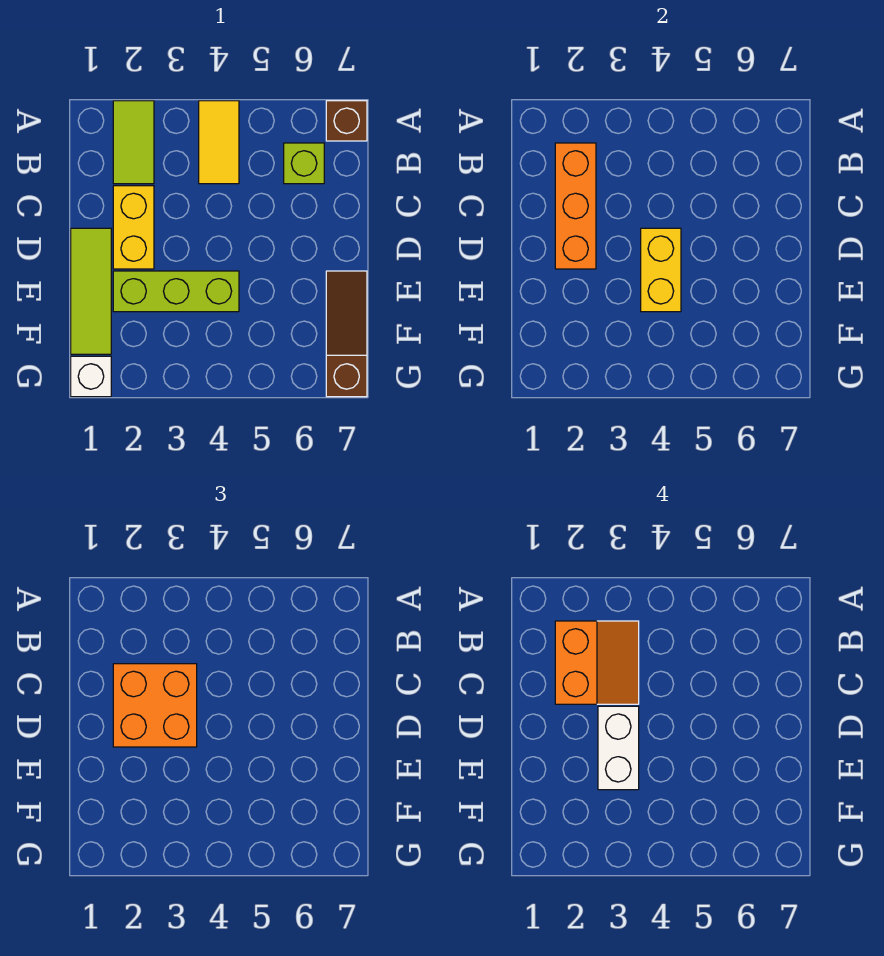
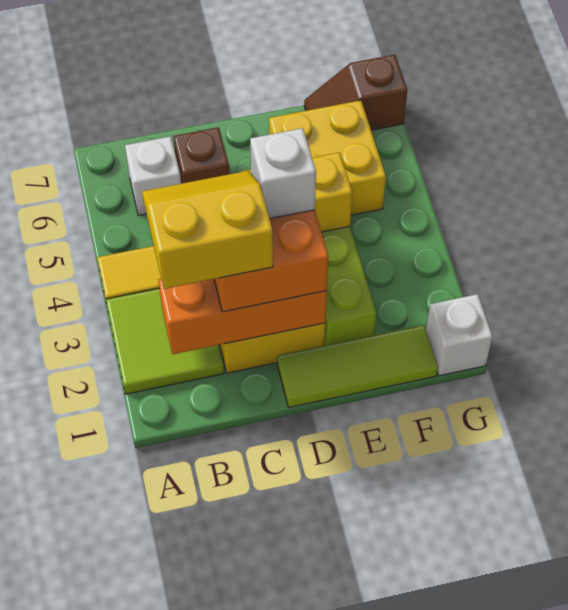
lime 1x2 tile [113,101,154,184] -> lime 2x2 tile [106,289,224,394]
brown 1x1 brick [326,101,367,141] -> brown 1x1 brick moved to [173,127,229,184]
orange 2x2 slope [555,621,639,704] -> yellow 2x2 slope [142,171,273,289]
lime 1x1 brick [284,143,324,184] -> white 1x1 brick [125,136,181,216]
white 1x2 brick [598,706,639,790] -> white 1x1 brick [250,128,316,219]
none -> yellow 2x2 brick [269,100,386,215]
brown 1x3 slope [326,271,367,397] -> brown 1x2 slope [304,55,407,130]

